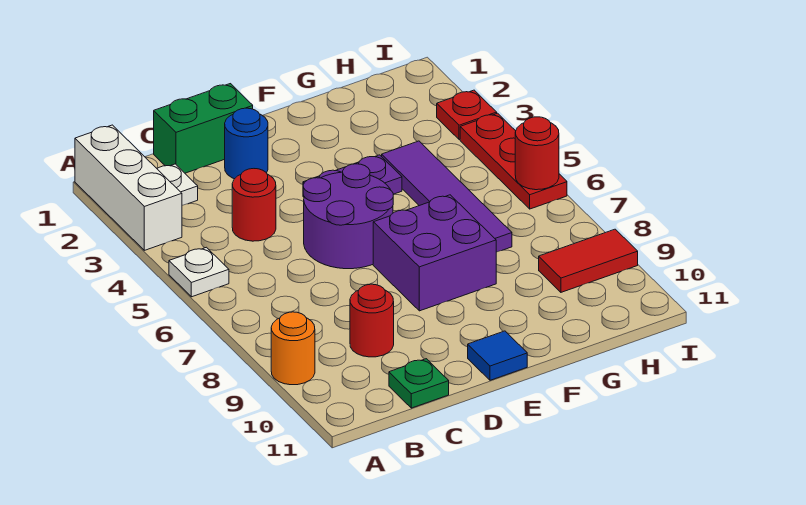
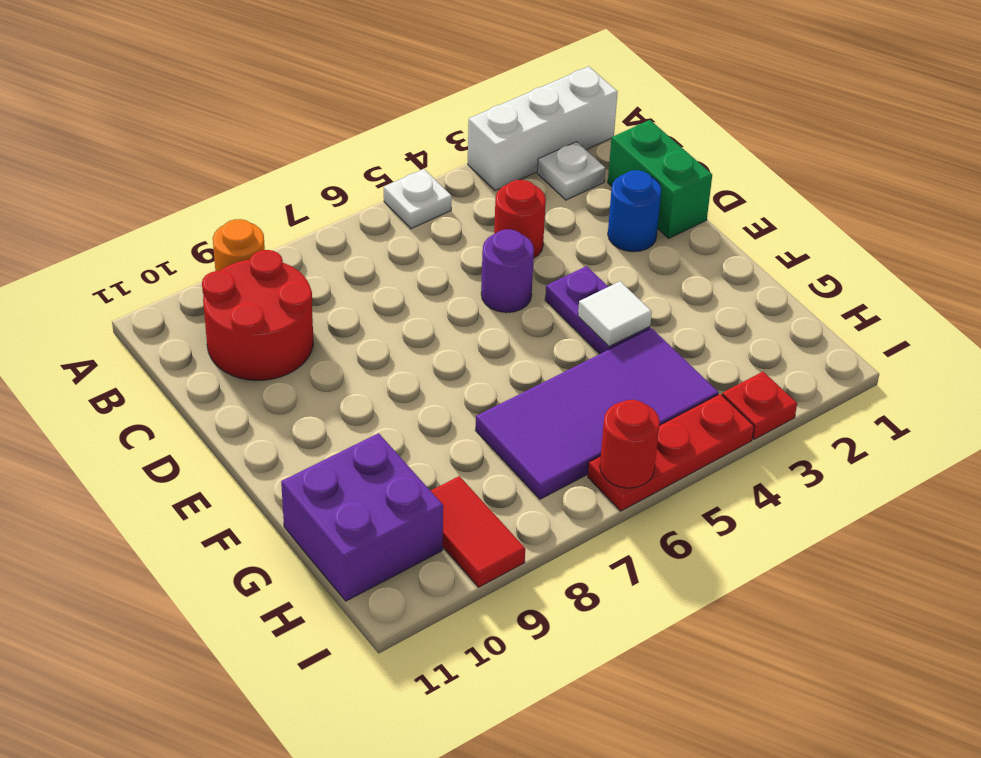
red 1x1 round brick [350,284,394,357] -> red 2x2 round brick [202,250,313,380]
green 1x1 plate [389,359,449,408] -> none
purple 2x2 round brick [303,164,394,269] -> purple 1x1 round brick [481,229,534,313]
purple 2x2 brick [373,195,496,311] -> purple 2x2 brick moved to [281,433,443,601]
blue 1x1 tile [468,331,527,380] -> none
none -> white 1x1 tile [578,281,652,346]
purple 1x4 tile [382,141,512,252] -> purple 2x4 tile [476,328,719,499]

